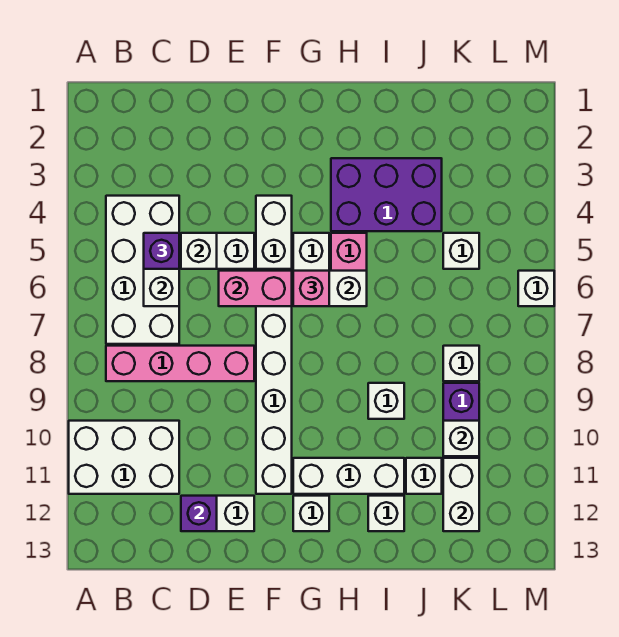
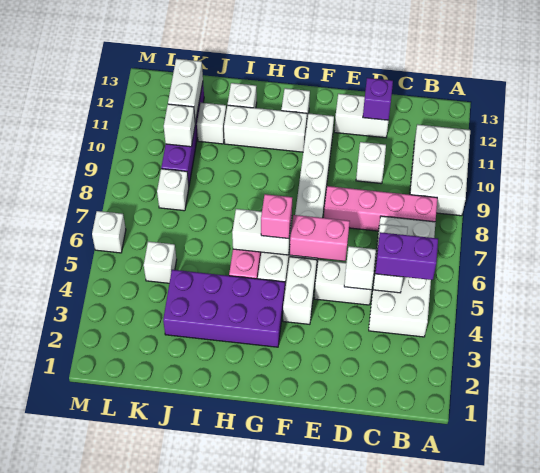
white 2x3 brick [69,421,179,494] -> white 2x3 brick turned to [410,124,470,216]
purple 1x1 brick [144,233,179,269] -> purple 1x2 brick [375,232,438,280]
purple 2x3 brick [331,158,442,231] -> purple 2x4 brick [163,270,285,347]
white 1x1 brick [368,383,404,419] -> white 1x1 brick moved to [356,142,386,184]

